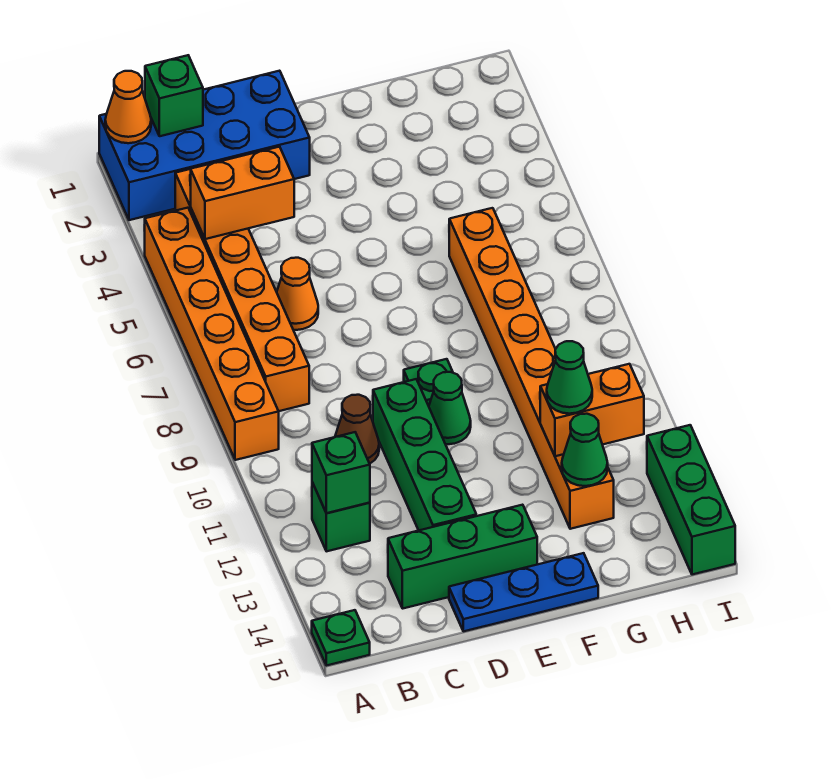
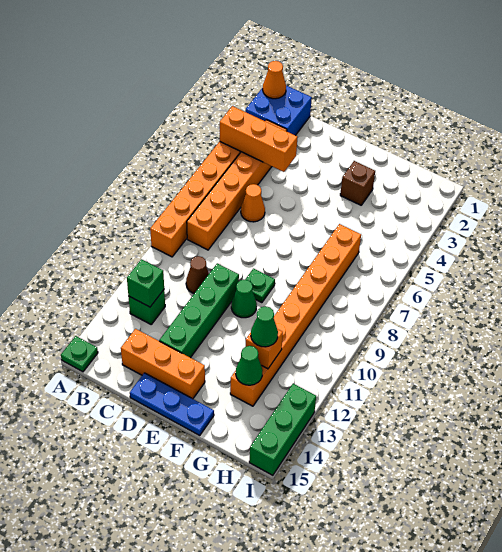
blue 2x4 brick [99,71,310,220] -> blue 2x2 brick [246,85,312,135]
green 1x1 brick [145,55,203,136] -> none
orange 1x2 brick [190,147,294,239] -> orange 1x3 brick [220,106,297,172]
green 1x3 brick [388,505,537,608] -> orange 1x3 brick [121,329,205,399]
none -> brown 1x1 brick [340,161,375,205]
orange 1x2 brick [540,364,644,456] -> orange 1x1 brick [246,329,283,369]

